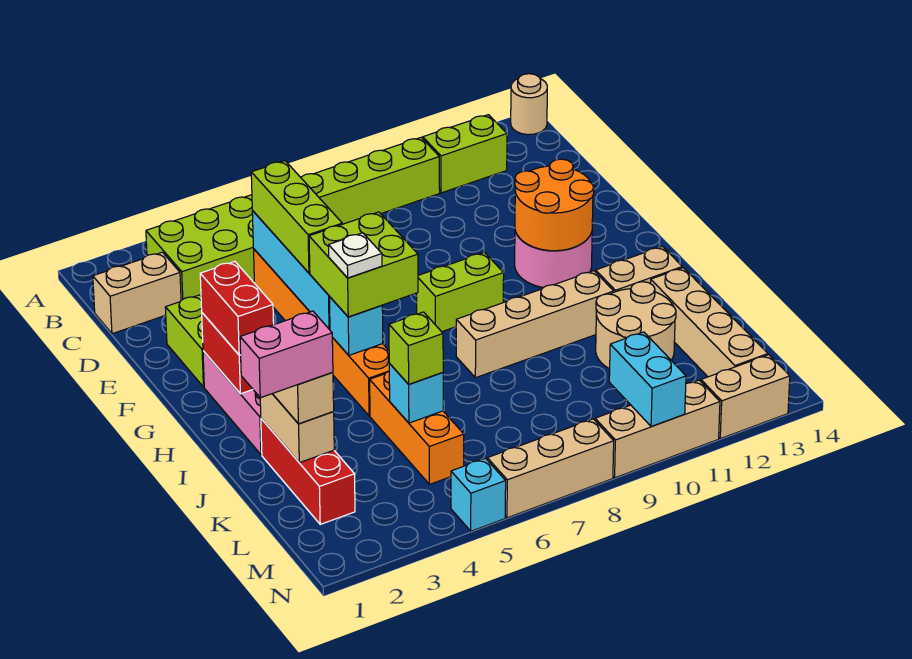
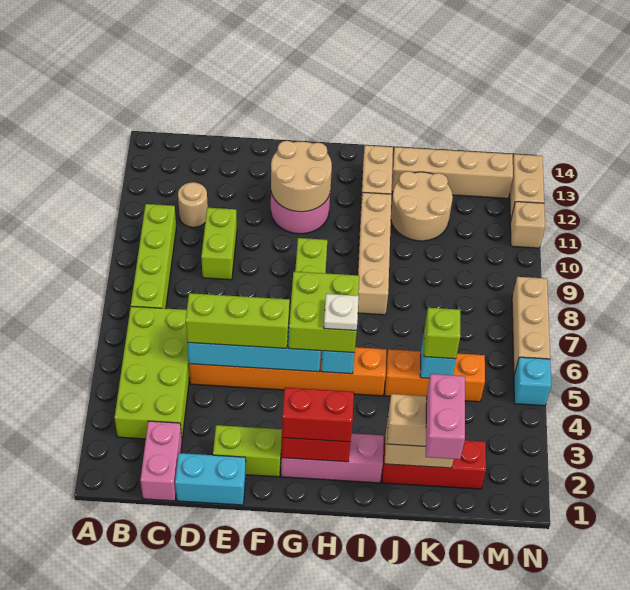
tan 1x1 round brick [511,74,547,135] -> tan 1x1 round brick moved to [178,182,208,227]
lime 1x2 brick [423,115,507,193] -> lime 1x2 brick moved to [201,208,237,280]
tan 1x2 brick [93,252,181,334] -> pink 1x2 brick [140,421,182,501]
orange 2x2 round brick [515,159,594,251] -> tan 2x2 round brick [271,141,332,212]
cyan 1x2 brick [609,332,686,427] -> cyan 1x2 brick moved to [175,453,246,505]
tan 1x3 brick [595,380,720,478] -> tan 1x1 brick [510,202,545,248]

